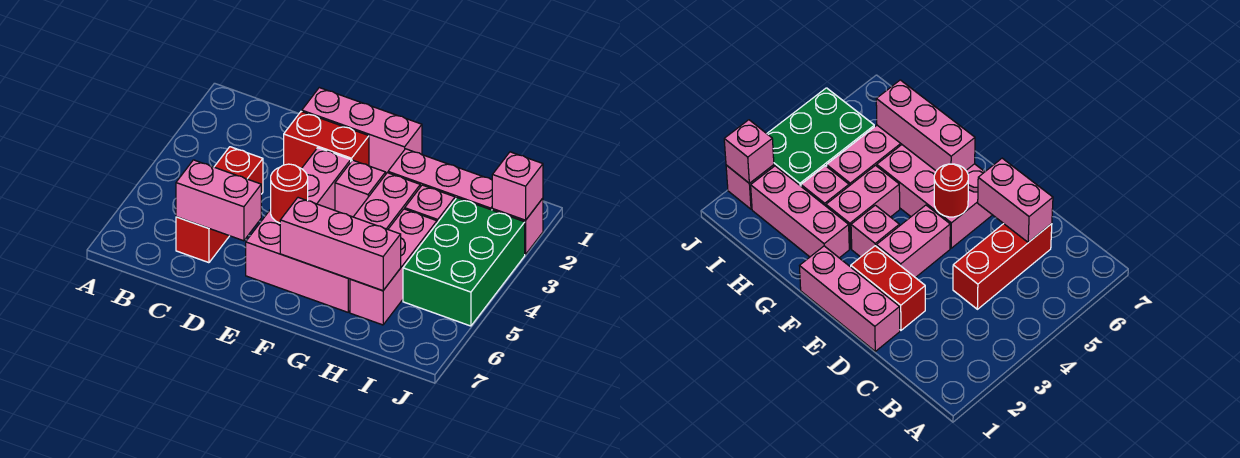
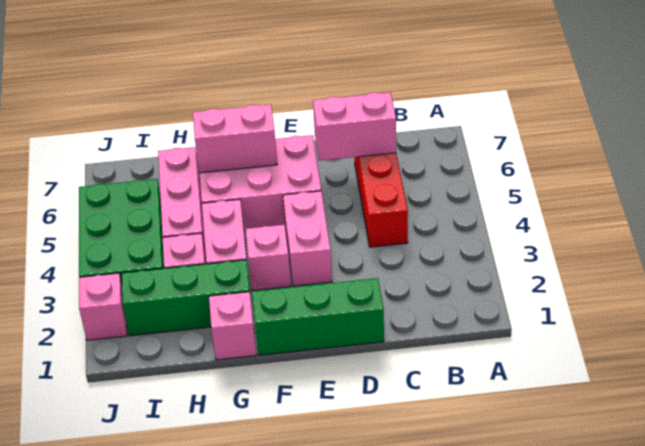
pink 1x3 brick [302,88,422,173] -> green 1x3 brick [252,278,384,355]
red 1x2 brick [284,112,369,169] -> none
red 1x1 round brick [271,164,308,223] -> none
pink 1x3 brick [280,198,401,291] -> pink 1x2 brick [193,104,277,173]
pink 1x3 brick [388,149,493,210] -> green 1x3 brick [122,260,251,336]
pink 1x1 brick [492,152,543,220] -> pink 1x1 brick moved to [209,292,256,360]

